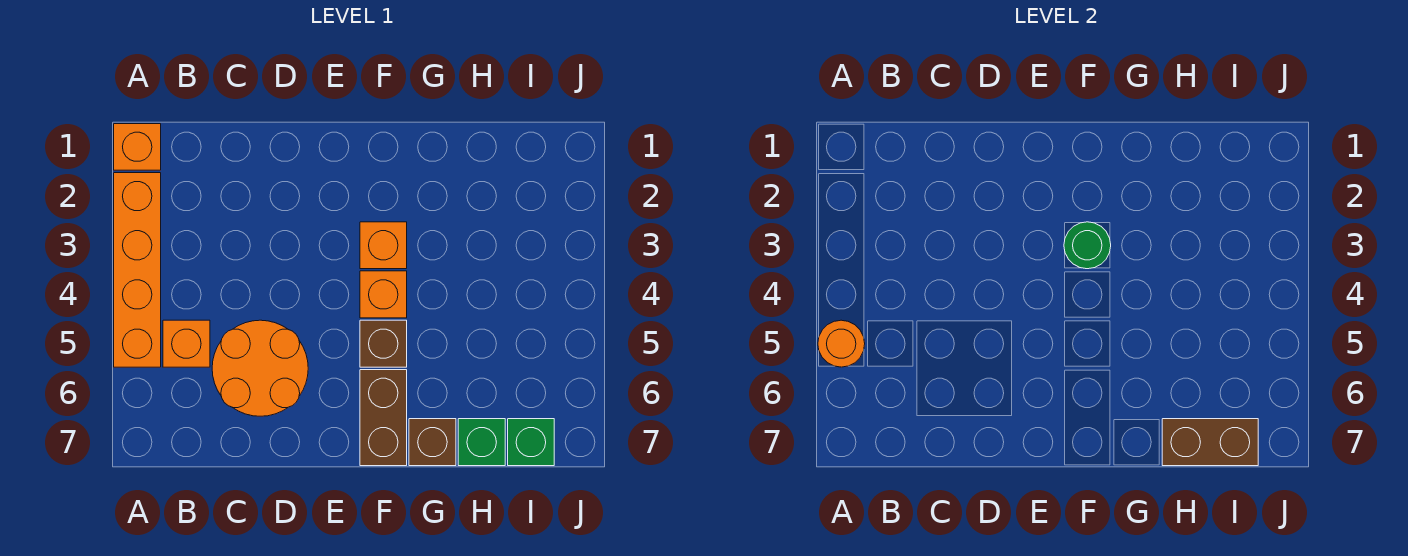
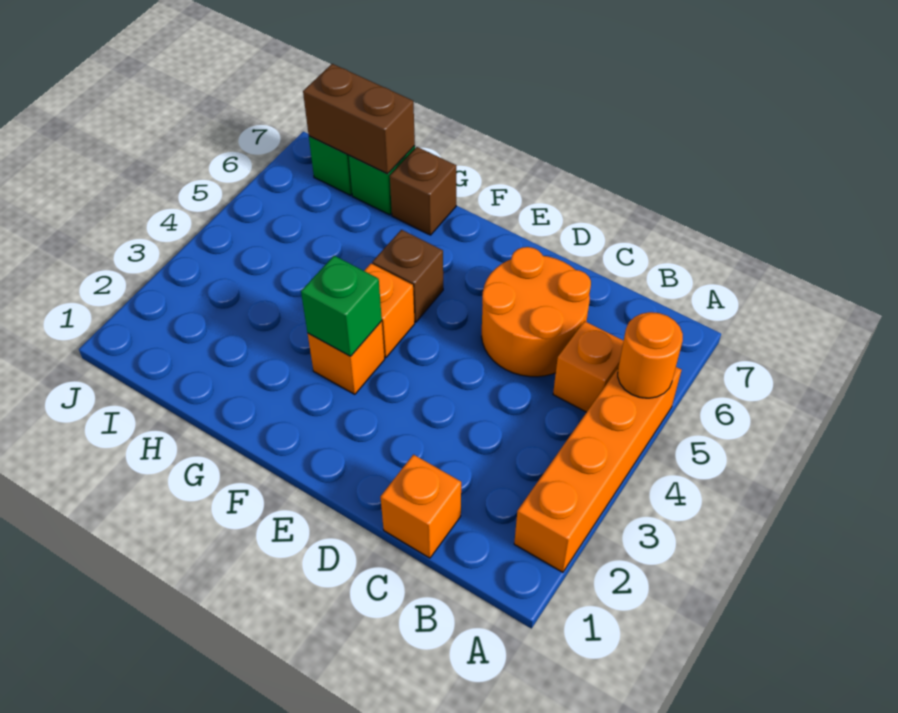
orange 1x1 brick [114,124,161,170] -> orange 1x1 brick moved to [381,455,461,558]
green 1x1 round brick [1064,222,1111,269] -> green 1x1 brick [301,256,382,356]
brown 1x2 brick [360,370,407,466] -> none

